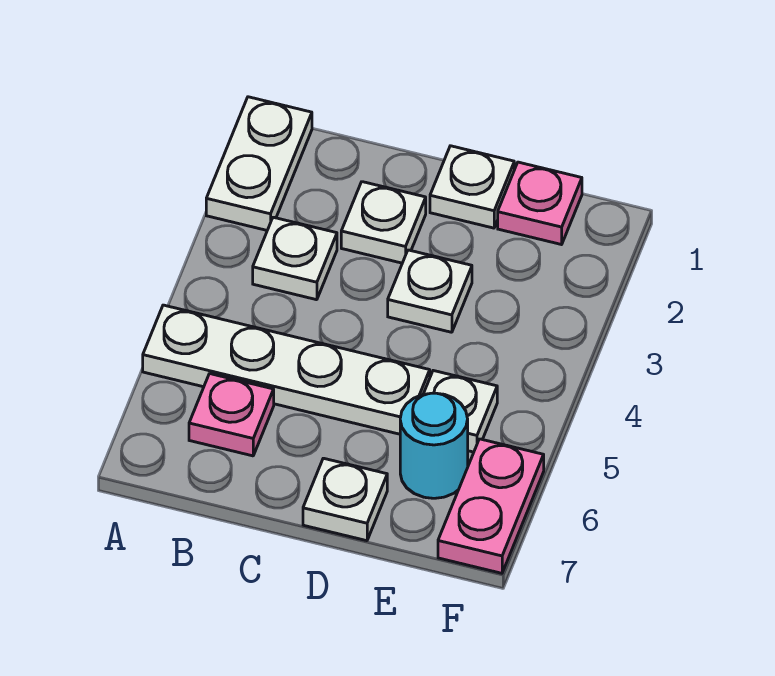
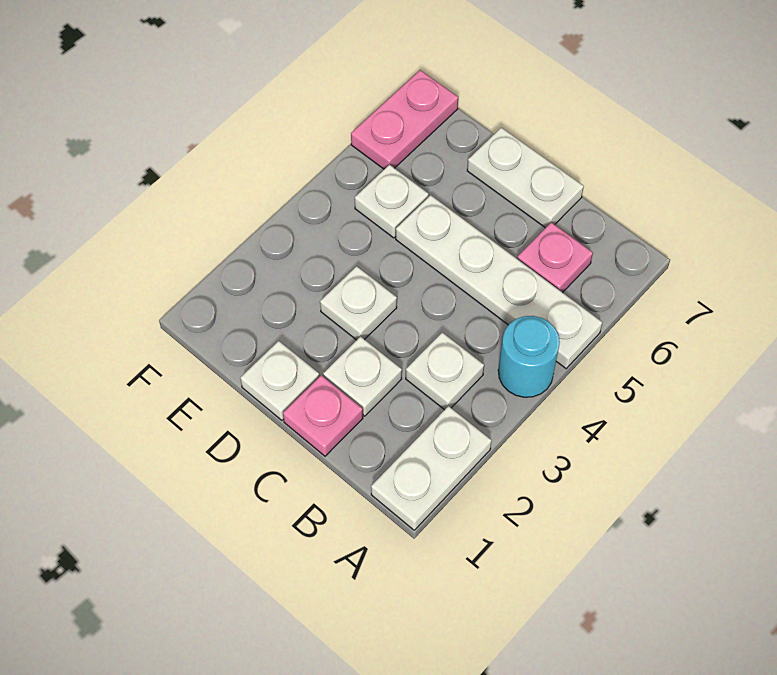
white 1x1 plate [303,458,387,541] -> white 1x2 plate [467,127,584,228]
pink 1x1 plate [498,162,582,245] -> pink 1x1 plate moved to [283,375,363,456]
cyan 1x1 round brick [400,393,468,498] -> cyan 1x1 round brick moved to [498,316,560,397]

